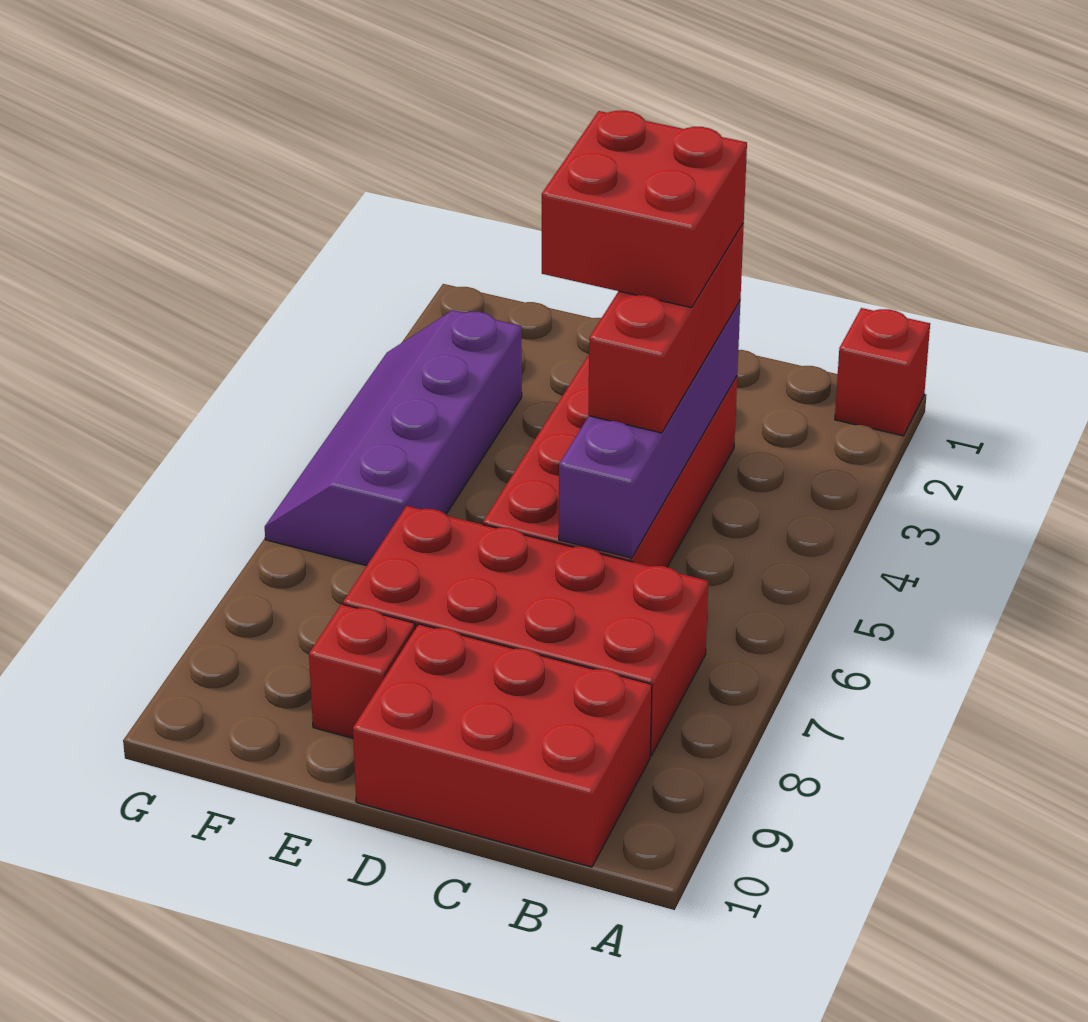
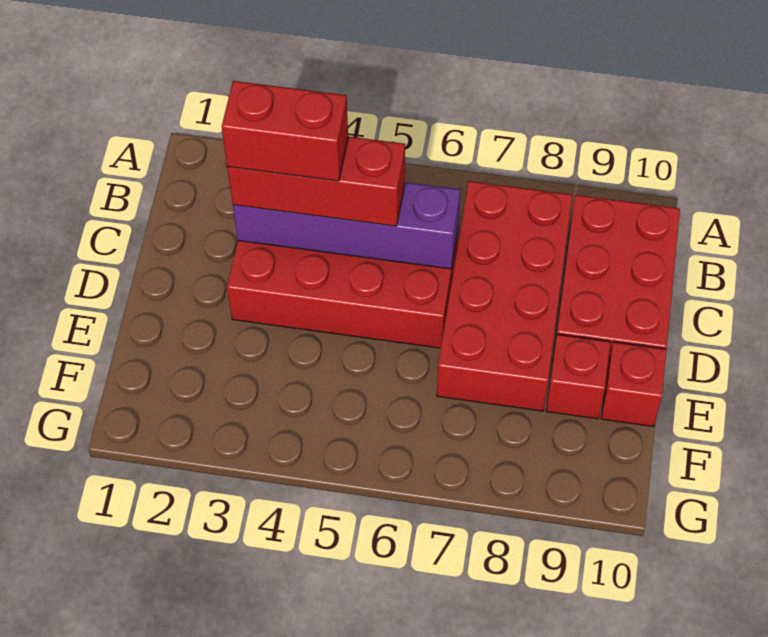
red 1x1 brick [835,308,930,436] -> red 1x1 brick moved to [601,342,667,427]
red 2x2 brick [542,111,747,308] -> red 1x2 brick [222,81,348,181]
purple 2x4 slope [265,310,522,566] -> none

